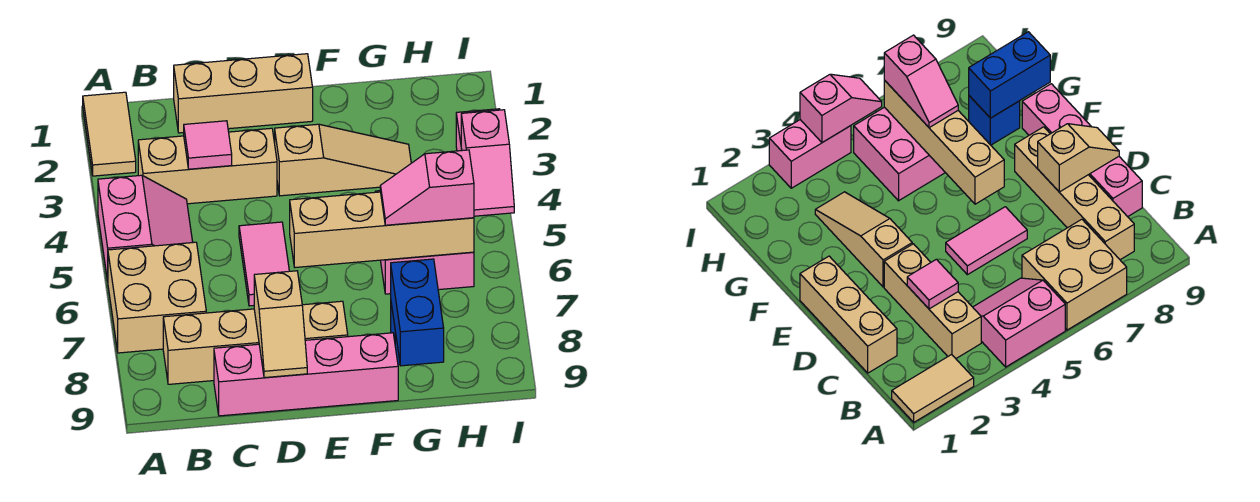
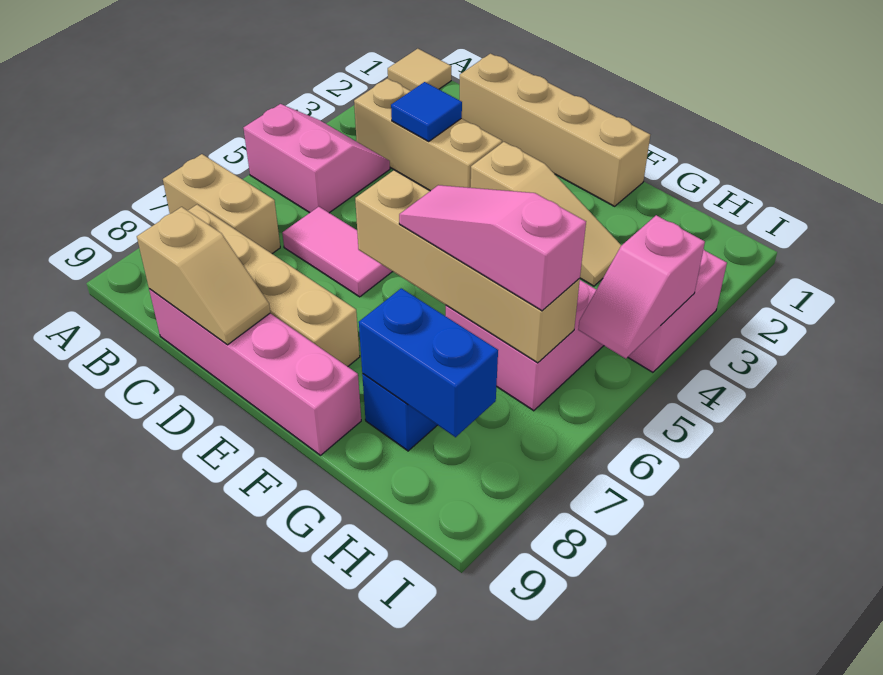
tan 1x2 tile [83,92,136,176] -> tan 1x1 tile [388,49,451,91]
pink 2x2 slope [98,175,193,281] -> pink 2x2 slope turned to [244,104,390,213]
tan 2x2 brick [108,242,206,353] -> tan 1x2 brick [163,154,280,254]
tan 1x3 brick [174,54,313,133] -> tan 1x4 brick [460,54,650,206]
pink 1x1 tile [184,121,232,169] -> blue 1x1 tile [391,82,462,141]
pink 1x2 tile [239,222,289,306] -> pink 1x2 tile turned to [282,207,393,297]
tan 1x2 slope [254,271,307,378] -> tan 1x2 slope turned to [137,207,270,345]
pink 1x2 slope [380,150,474,225] -> pink 1x3 slope [399,185,586,311]
blue 1x2 brick [391,259,444,366] -> blue 1x2 brick turned to [359,288,498,437]

